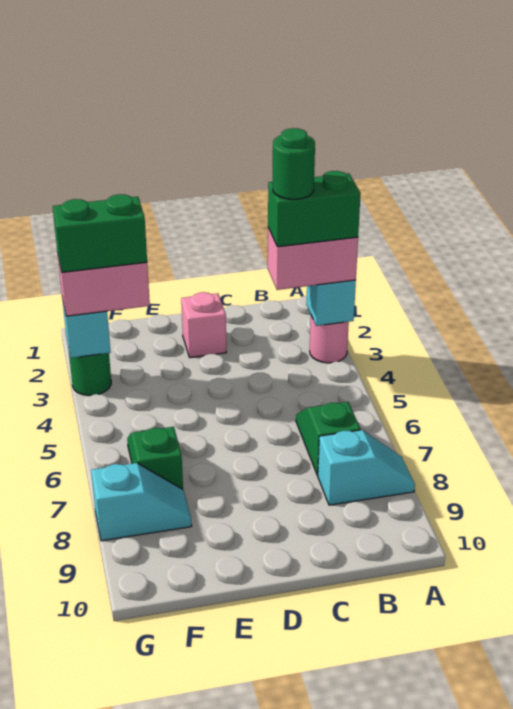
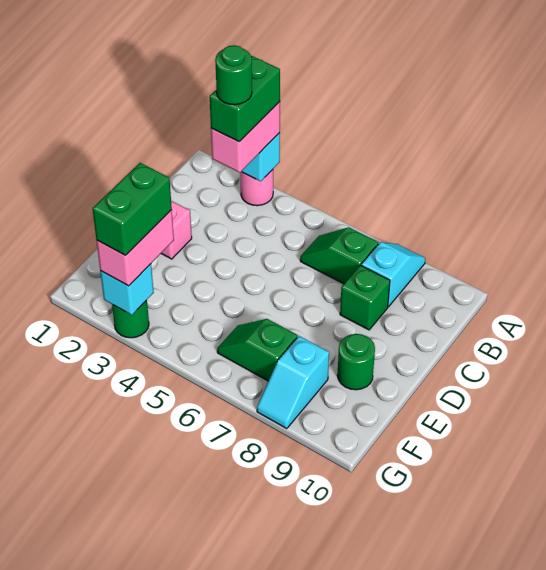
none -> green 1x1 brick [340,265,390,330]
none -> green 1x1 round brick [337,334,375,390]
cyan 1x2 slope [91,463,192,541] -> cyan 1x2 slope turned to [257,336,329,429]

